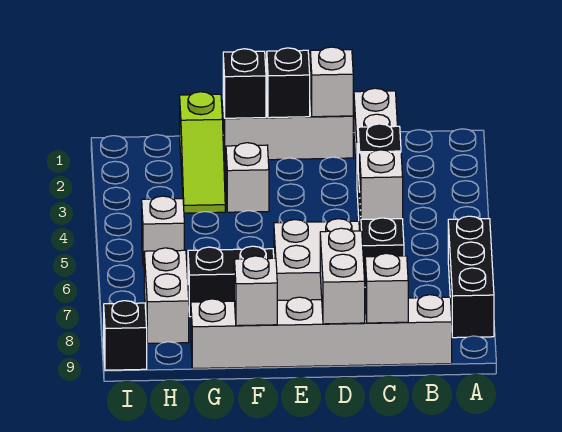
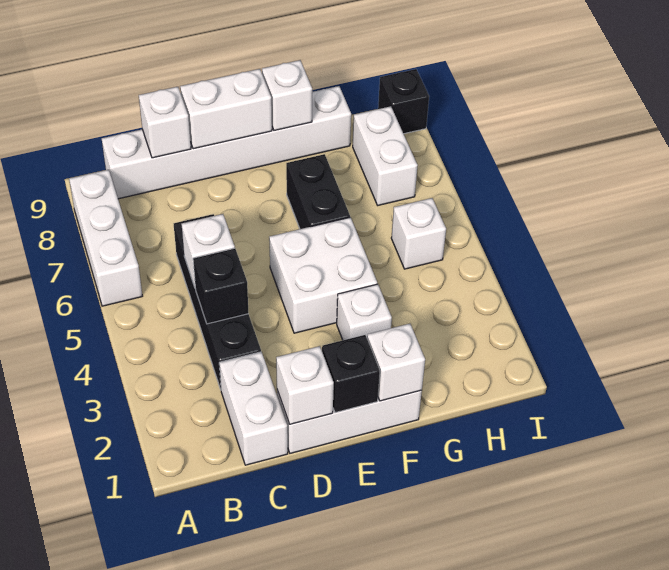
black 1x3 brick [448,216,494,338] -> white 1x3 brick [69,170,142,306]
white 2x2 brick [274,219,359,300] -> white 2x2 brick moved to [269,217,377,333]
white 1x2 brick [320,228,365,324] -> white 1x2 brick turned to [180,69,272,149]
black 1x1 brick [223,49,266,118] -> white 1x1 brick [367,324,425,401]
black 1x2 brick [188,246,274,317] -> black 1x2 brick turned to [286,154,350,229]
lime 1x3 slope [180,92,225,213] -> none

